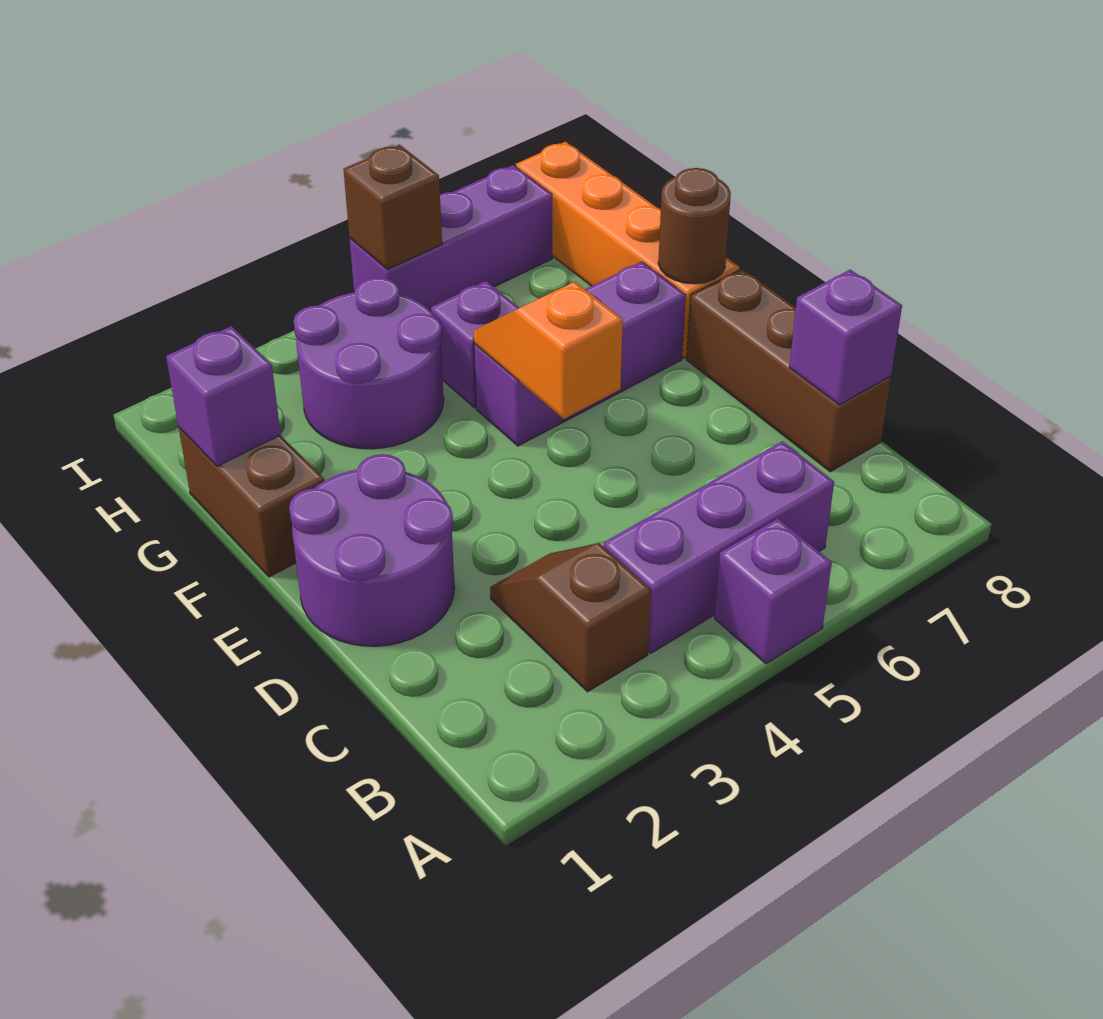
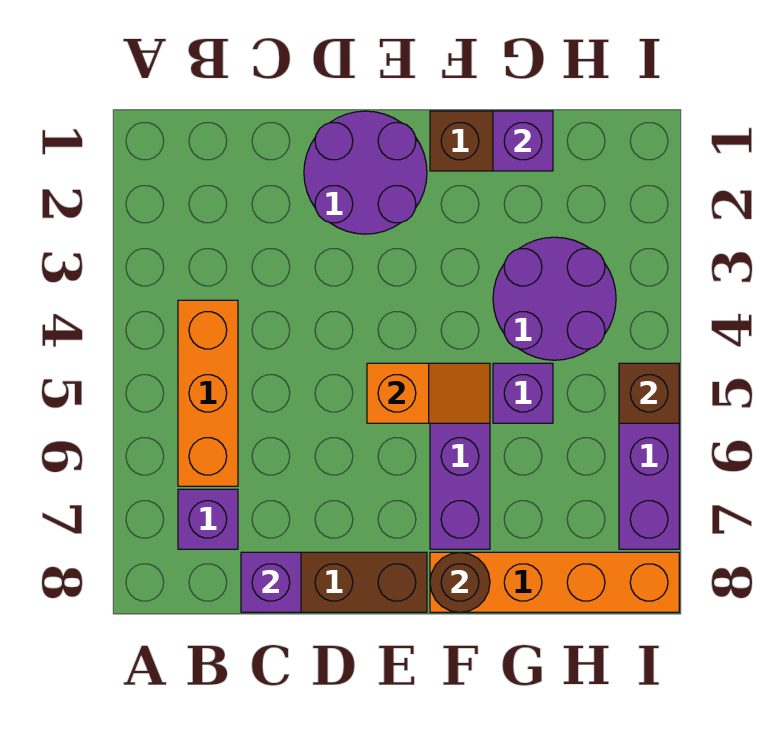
purple 1x1 brick [714,519,832,664] -> purple 1x1 brick moved to [178,489,238,549]
brown 1x2 slope [490,543,651,692] -> none
purple 1x3 brick [604,441,834,653] -> orange 1x3 brick [178,300,238,486]

